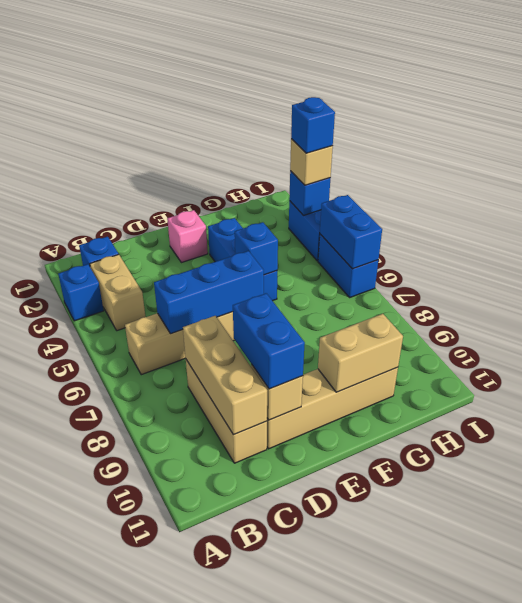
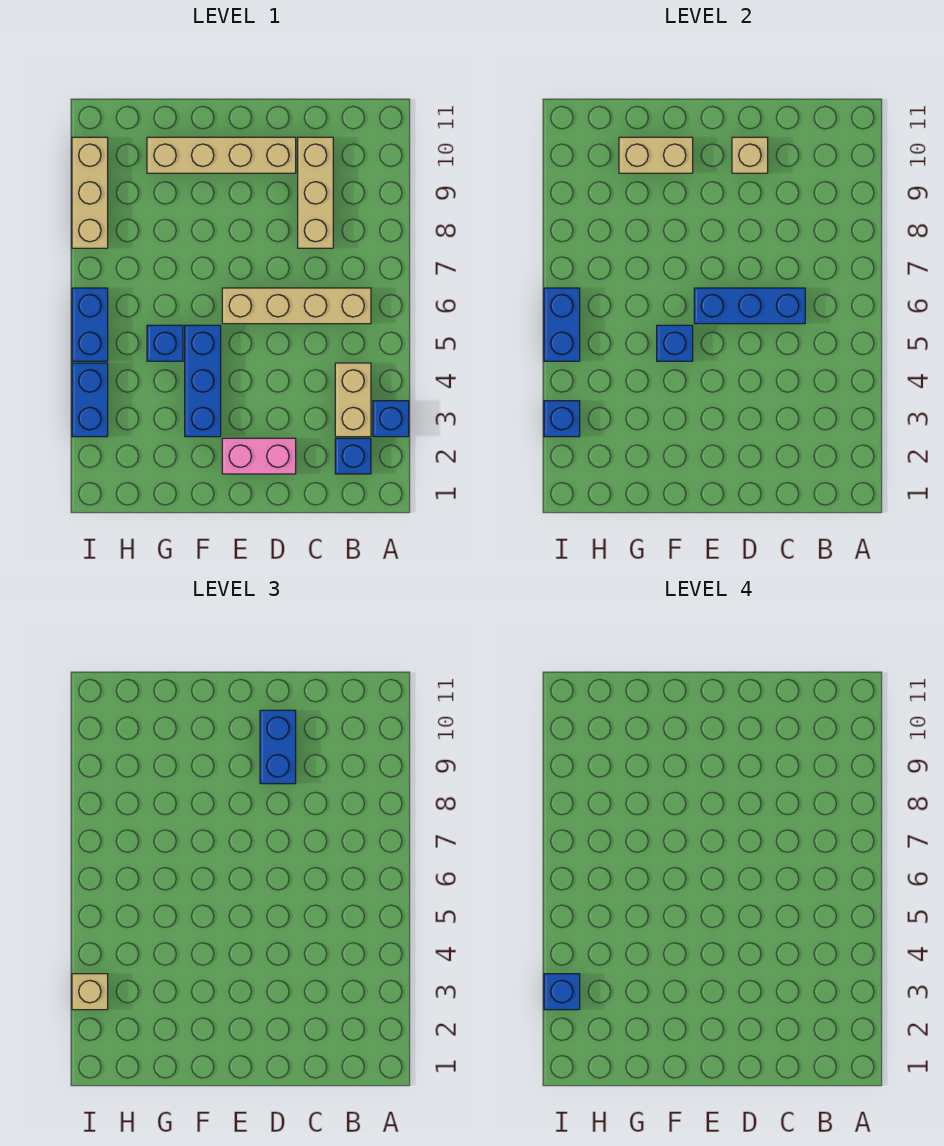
tan 1x3 brick [183,316,267,435] -> tan 1x3 brick moved to [72,137,108,248]
pink 1x1 brick [167,210,208,263] -> pink 1x2 brick [222,438,296,474]
none -> blue 1x1 brick [147,325,183,361]

